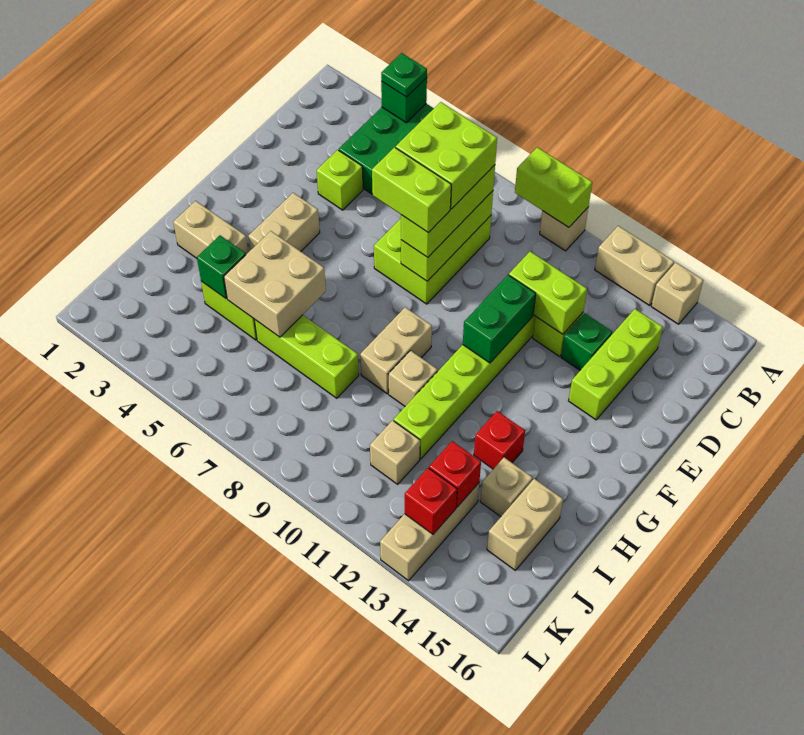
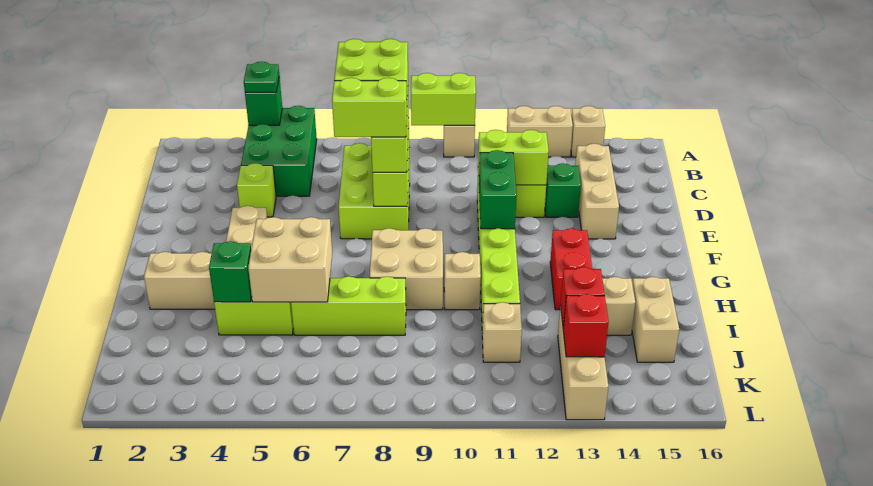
lime 1x3 brick [569,309,663,420] -> tan 1x3 brick [575,144,619,239]
tan 1x2 brick [360,307,432,394] -> tan 2x2 brick [370,228,443,310]
red 1x1 brick [474,411,525,469] -> red 1x2 brick [550,228,592,310]

